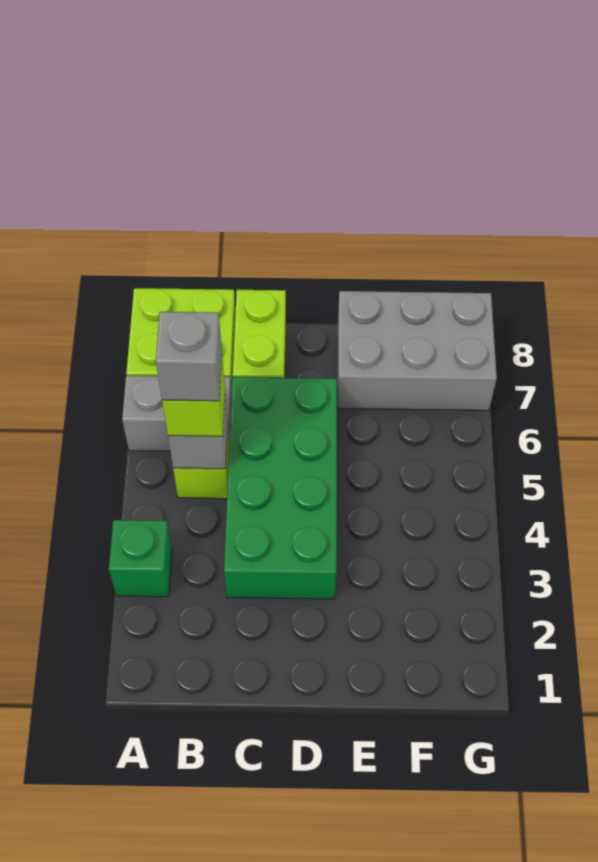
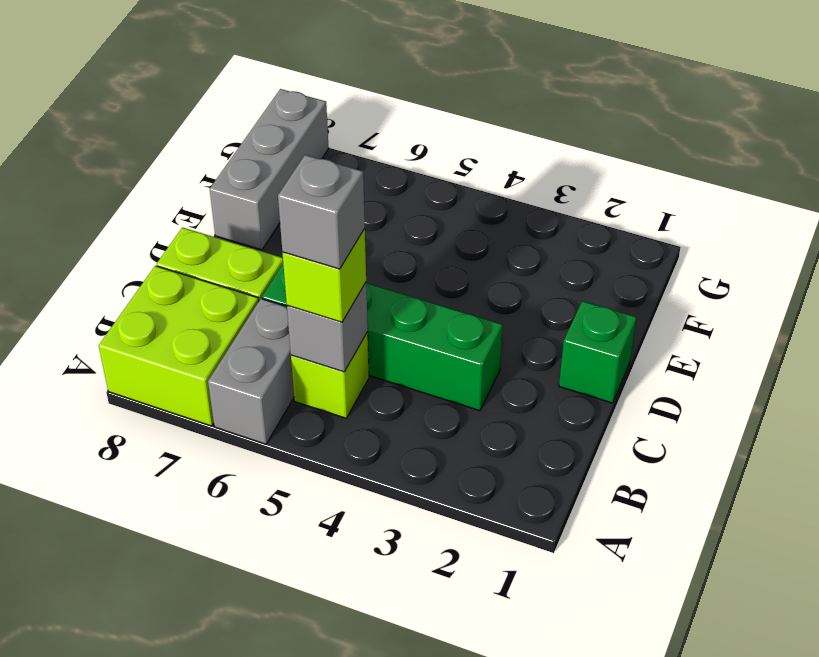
green 1x1 brick [109,520,172,597] -> green 1x1 brick moved to [559,301,637,403]
green 2x4 brick [224,377,337,599] -> green 1x4 brick [262,265,503,411]
grey 2x3 brick [338,291,497,411] -> grey 1x3 brick [210,89,329,250]

